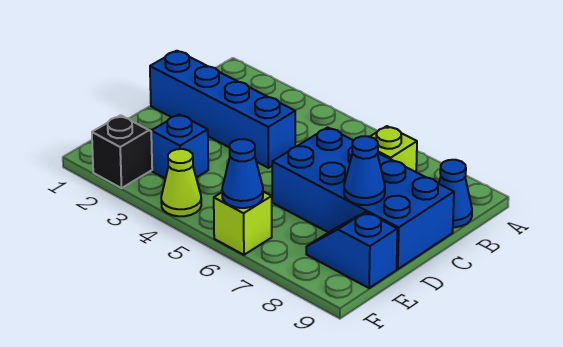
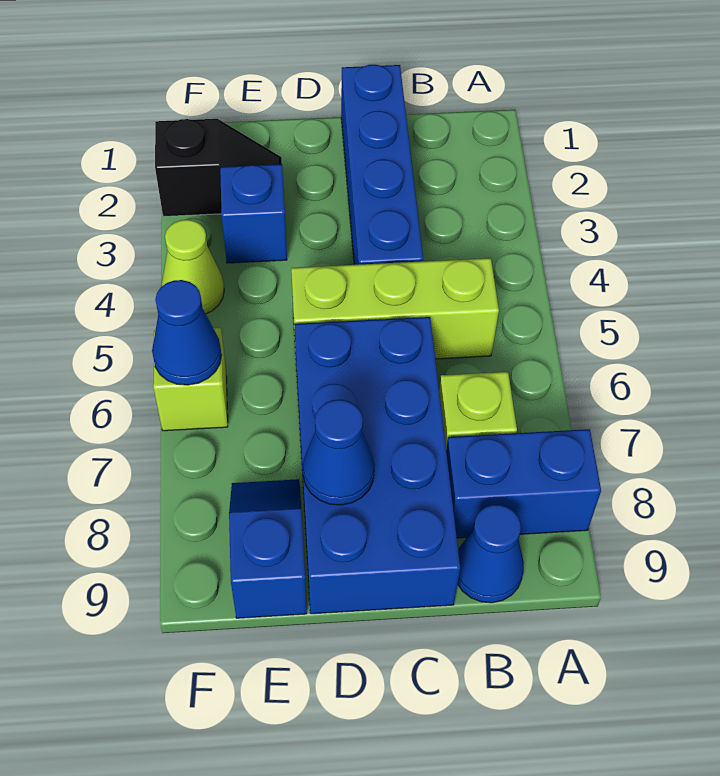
none -> blue 1x2 brick [446,429,601,538]
none -> lime 1x3 brick [291,258,499,359]

